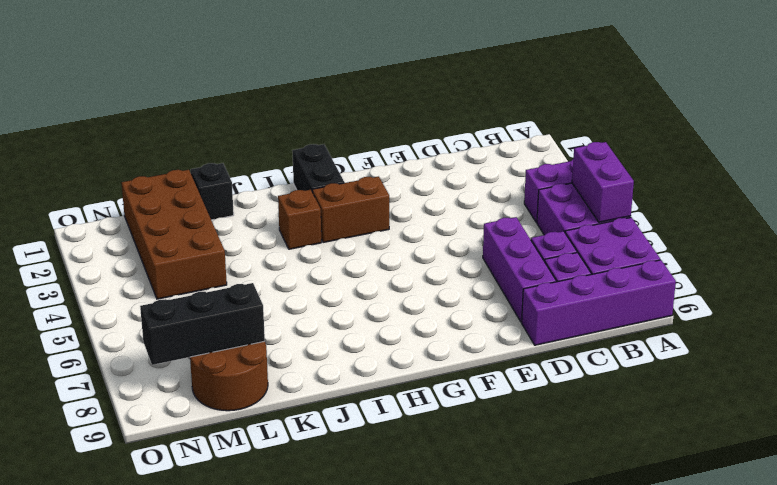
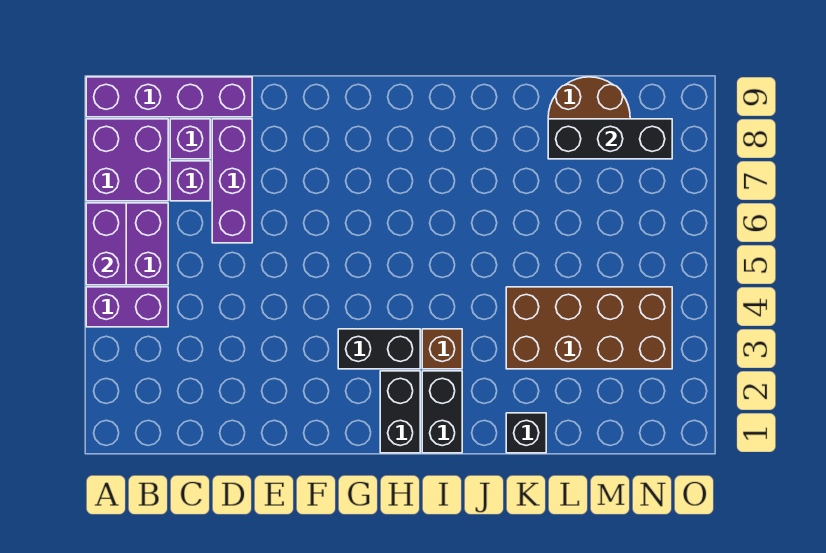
brown 1x2 brick [312,176,389,243] -> black 1x2 brick [338,329,420,369]
none -> black 1x2 brick [422,371,462,453]
brown 2x4 brick [121,170,227,299] -> brown 2x4 brick turned to [506,287,672,369]

